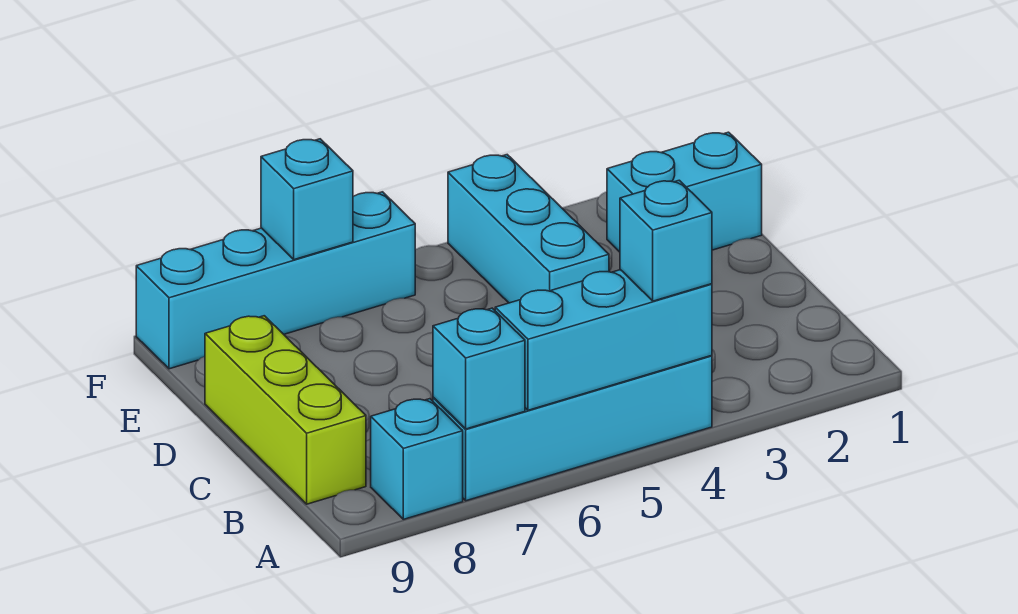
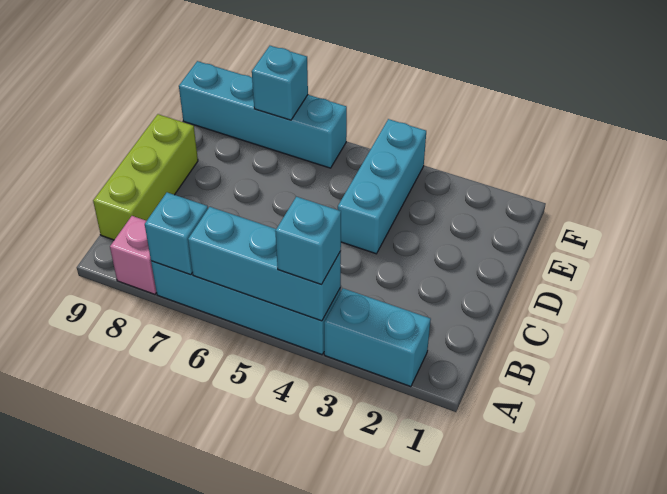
cyan 1x1 brick [371,399,463,519] -> pink 1x1 brick [110,216,157,294]
cyan 1x2 brick [607,132,762,252] -> cyan 1x2 brick moved to [324,288,431,387]

